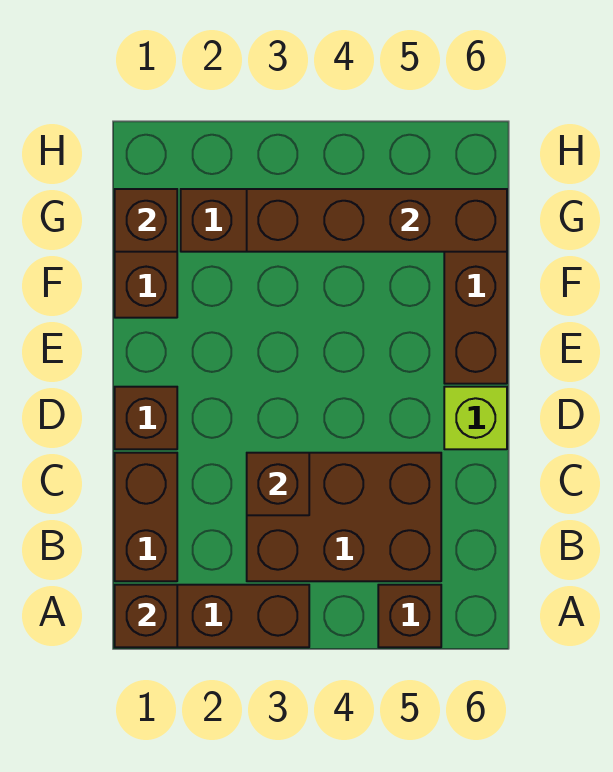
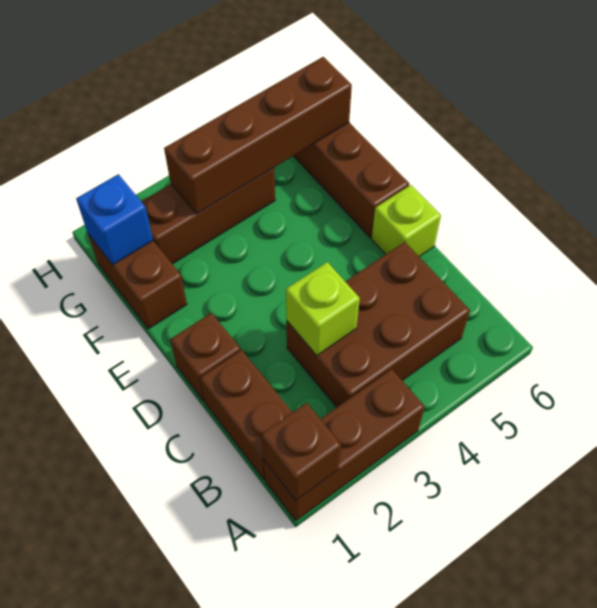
brown 1x1 brick [378,585,441,647] -> none
brown 1x1 brick [247,453,309,515] -> lime 1x1 brick [286,262,360,355]
brown 1x1 brick [115,189,177,252] -> blue 1x1 brick [76,174,153,265]

